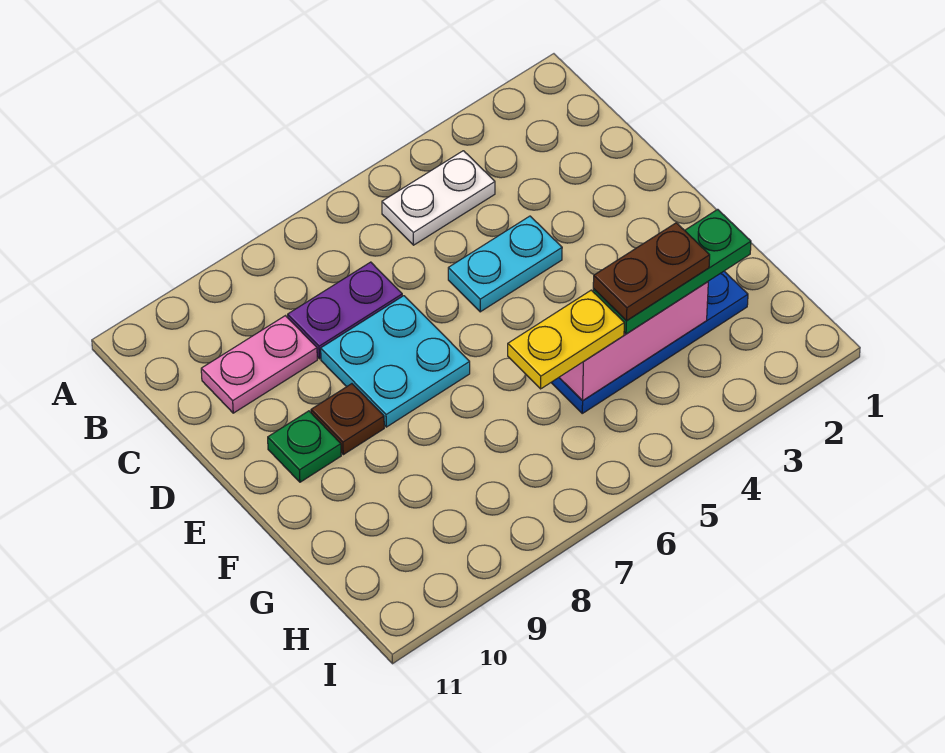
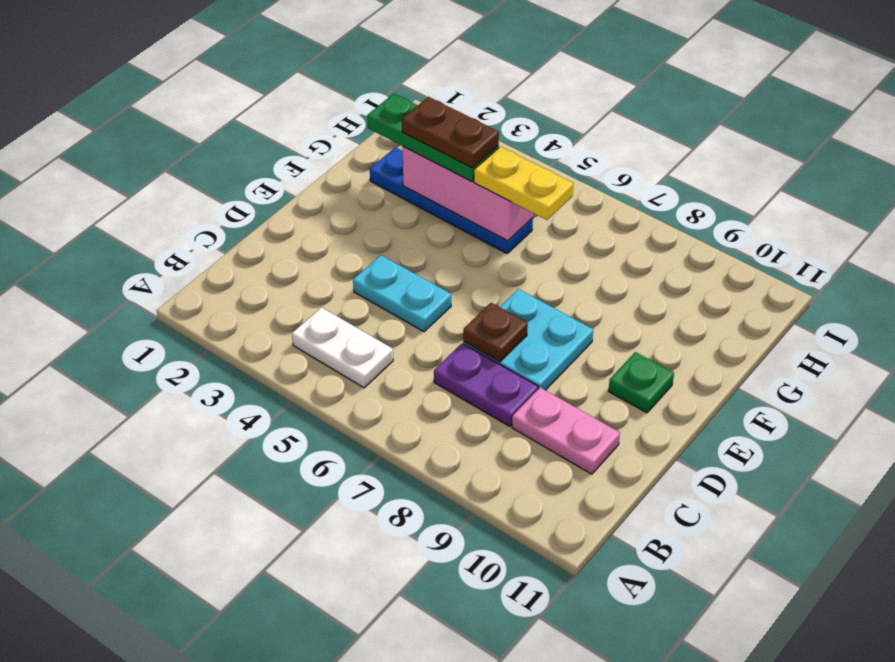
brown 1x1 plate [311,384,384,455] -> brown 1x1 plate moved to [463,303,528,362]

